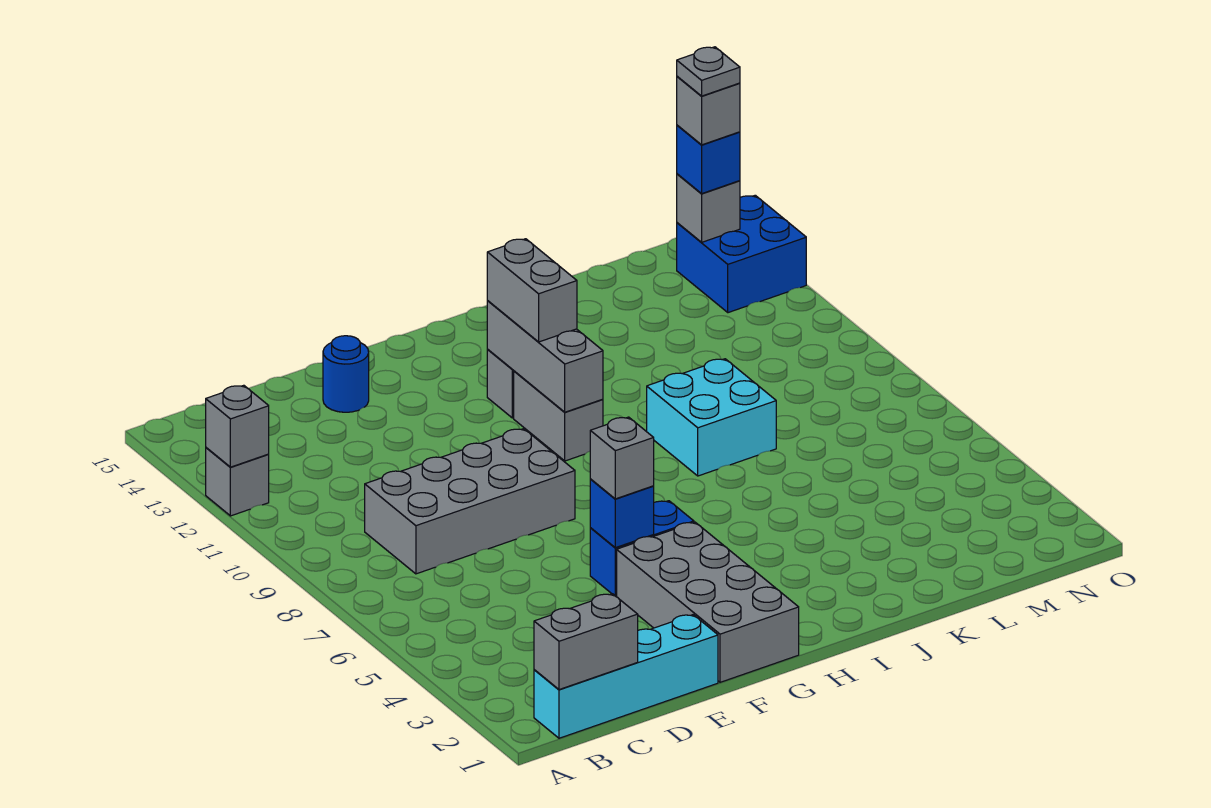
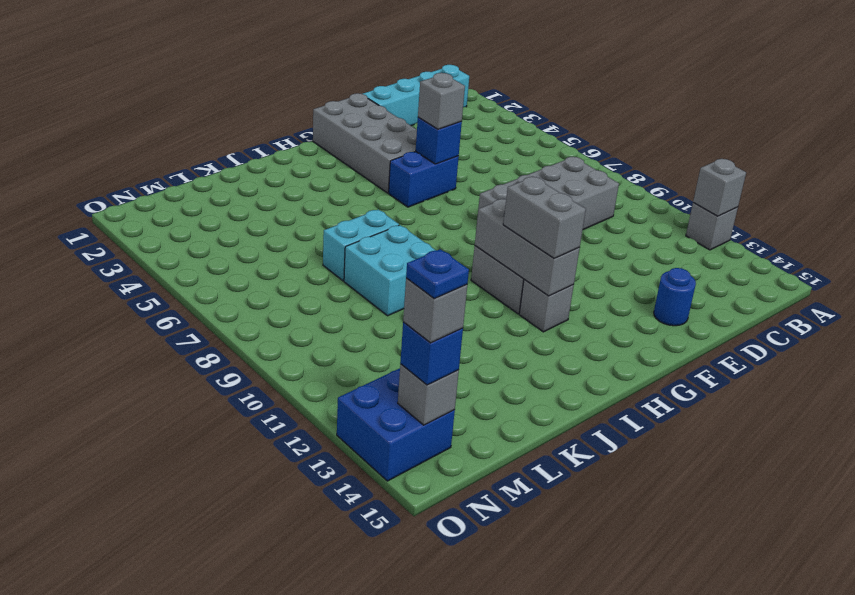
grey 1x2 brick [534,594,638,690] -> none
none -> cyan 1x2 brick [323,210,399,281]
grey 1x1 plate [677,47,740,96] -> blue 1x1 plate [406,249,469,298]

